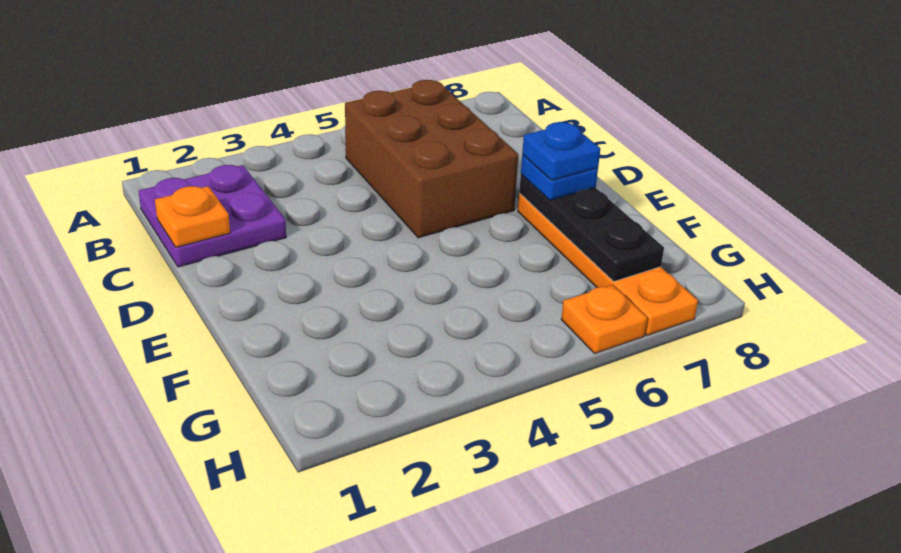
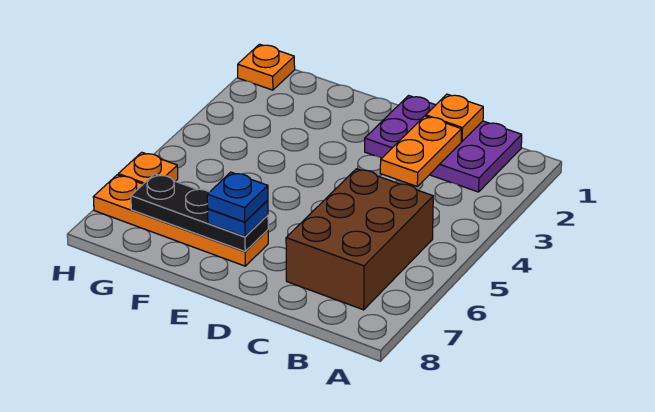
purple 2x2 plate [139,165,286,267] -> purple 2x3 plate [365,96,522,192]
brown 2x3 brick [345,80,518,238] -> brown 2x3 brick turned to [286,169,433,310]
none -> orange 1x2 plate [380,116,461,186]
none -> orange 1x1 plate [238,44,295,90]

